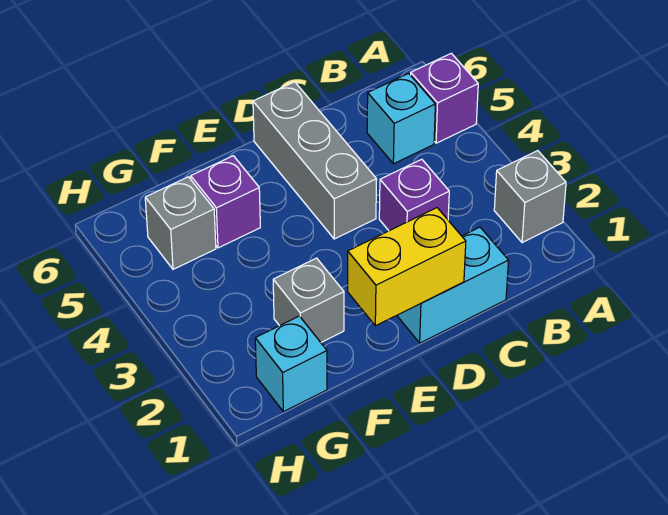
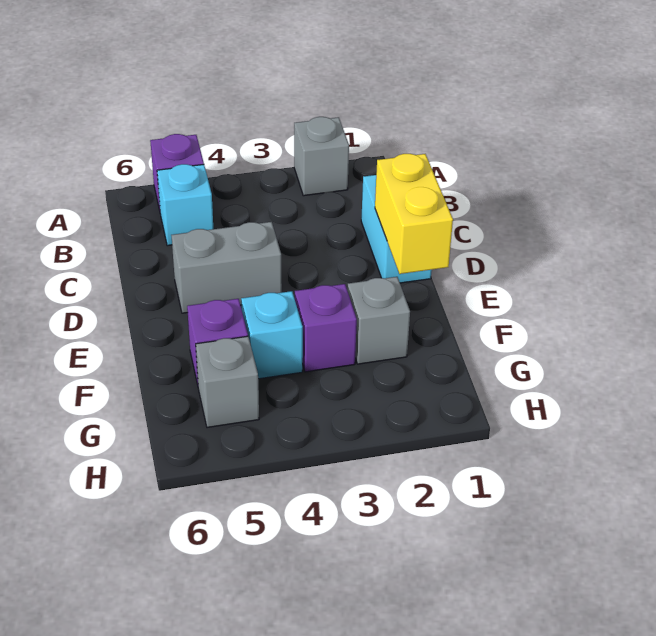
purple 1x1 brick [379,159,449,231] -> purple 1x1 brick moved to [295,284,357,372]
grey 1x3 brick [253,82,377,239] -> grey 1x2 brick [171,222,282,313]
cyan 1x1 brick [255,316,327,412] -> cyan 1x1 brick moved to [241,291,303,379]

